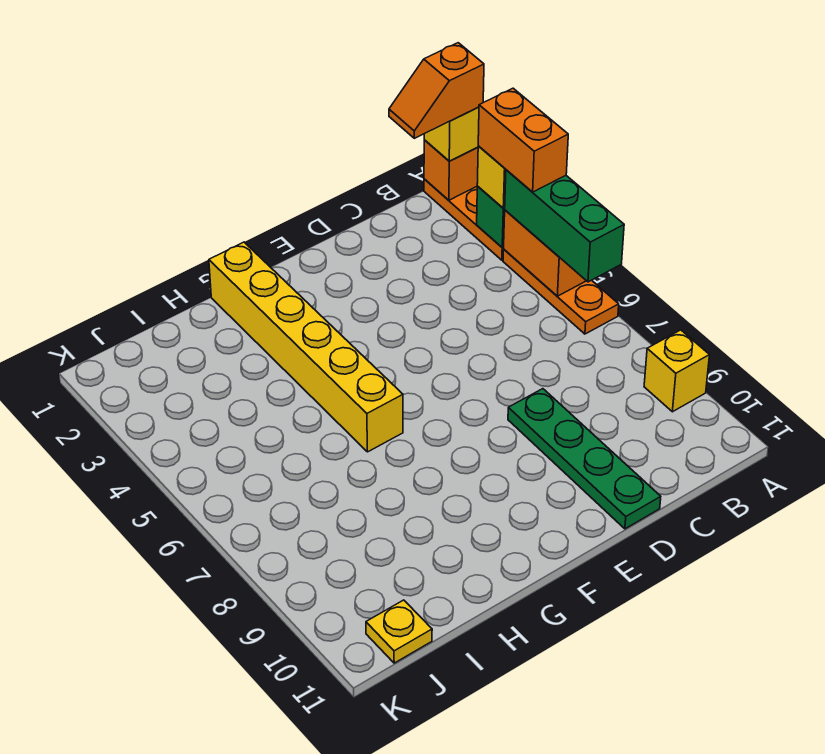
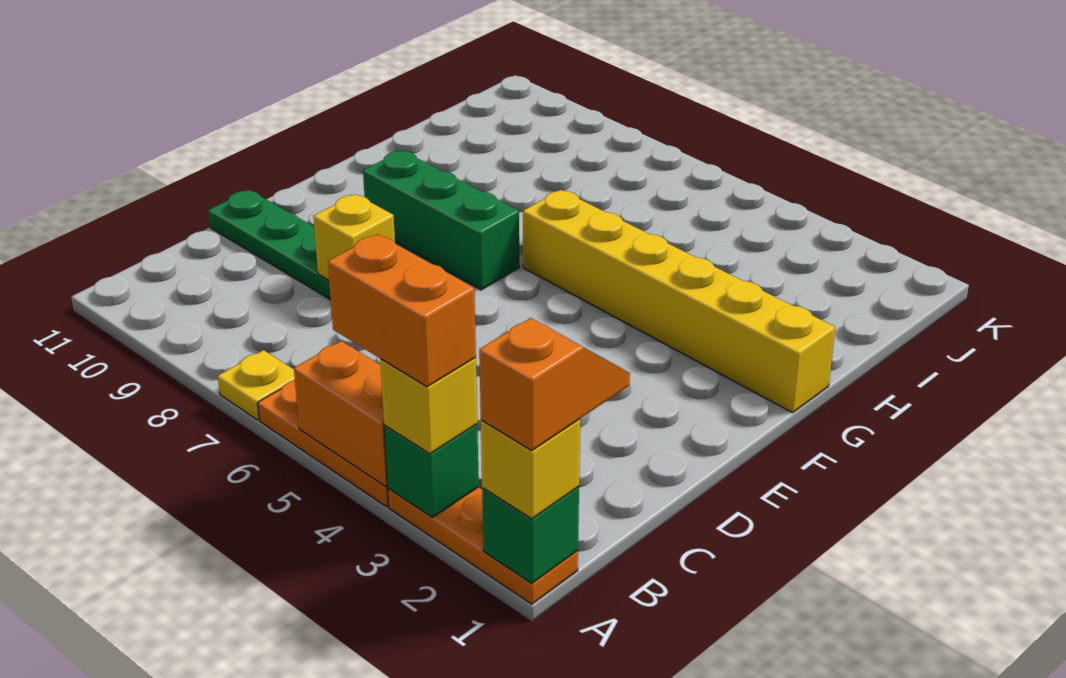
orange 1x1 brick [424,140,478,200] -> green 1x1 brick [482,486,579,583]
green 1x3 brick [505,170,624,282] -> green 1x3 brick moved to [363,151,519,290]
yellow 1x1 brick [644,330,709,412] -> yellow 1x1 brick moved to [313,194,395,280]
yellow 1x1 plate [366,600,432,663] -> yellow 1x1 plate moved to [218,350,295,420]

